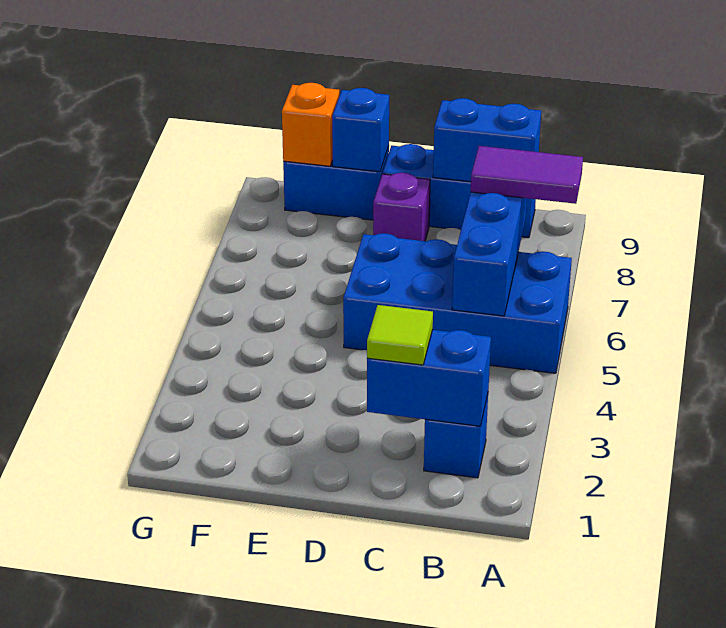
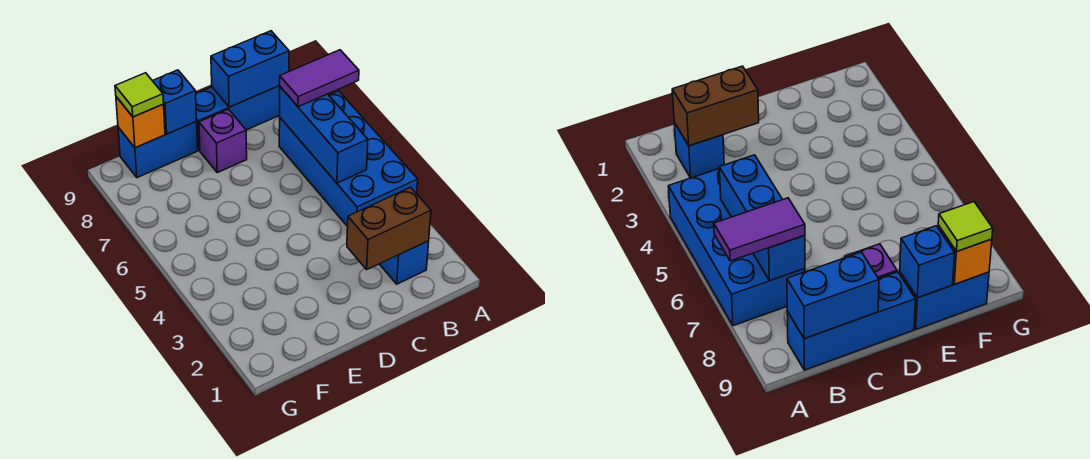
blue 2x4 brick [343,233,572,373] -> blue 2x4 brick turned to [279,91,418,227]
blue 1x2 brick [367,330,491,426] -> brown 1x2 brick [347,187,431,269]
lime 1x1 tile [367,305,433,365] -> lime 1x1 tile moved to [115,73,164,117]

